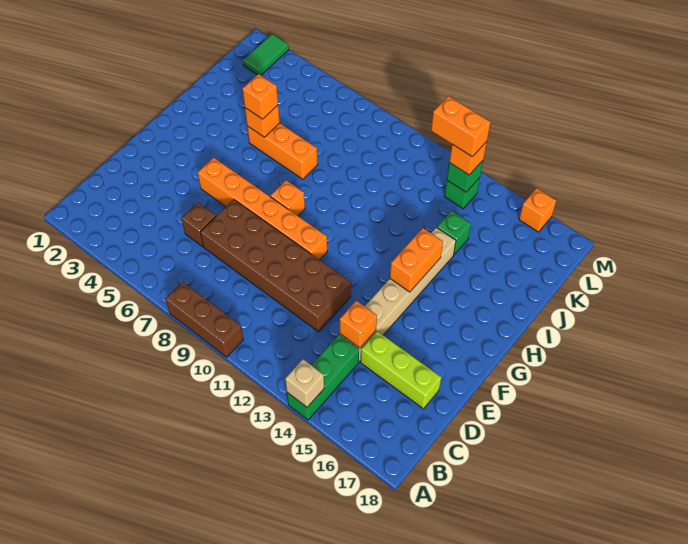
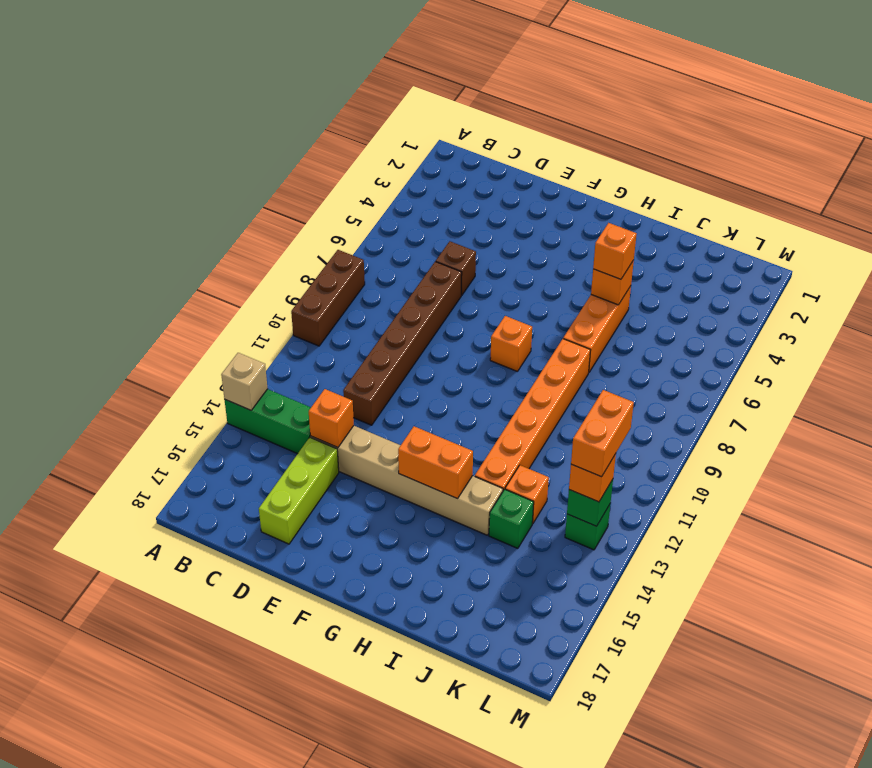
brown 2x6 brick [200,200,351,332] -> brown 1x6 brick [343,262,462,425]
orange 1x6 brick [198,158,327,260] -> orange 1x6 brick moved to [475,339,590,491]
green 1x2 tile [243,34,289,75] -> none
orange 1x1 brick [519,188,556,232] -> orange 1x1 brick moved to [505,465,549,524]

